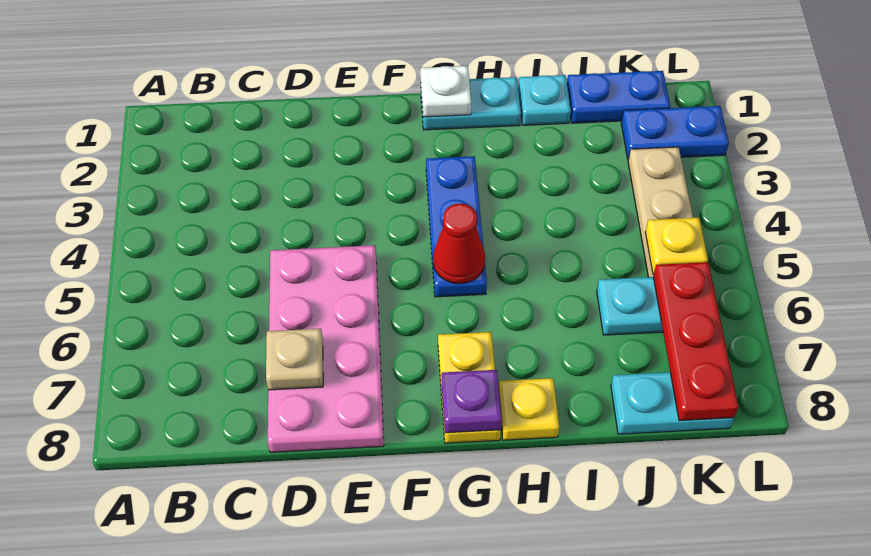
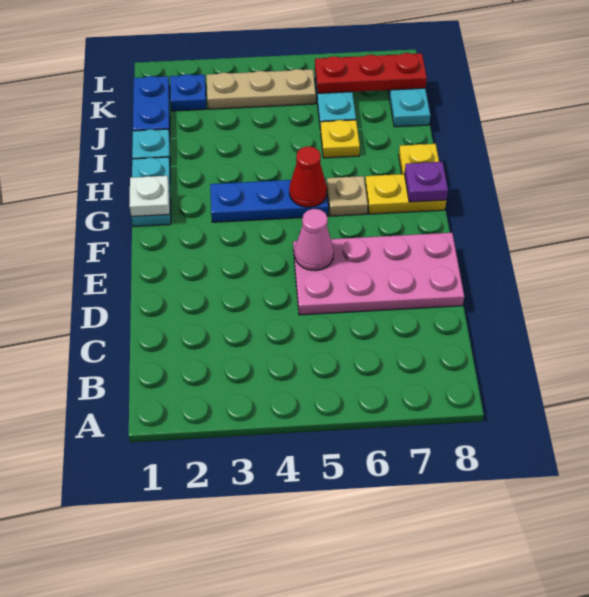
tan 1x1 plate [266,329,323,390] -> tan 1x1 plate moved to [327,176,368,216]
none -> pink 1x1 cone [295,209,334,271]
blue 1x2 plate [621,106,729,159] -> blue 1x1 plate [170,74,206,111]
yellow 1x1 plate [645,218,708,275] -> yellow 1x1 plate moved to [321,120,360,158]

